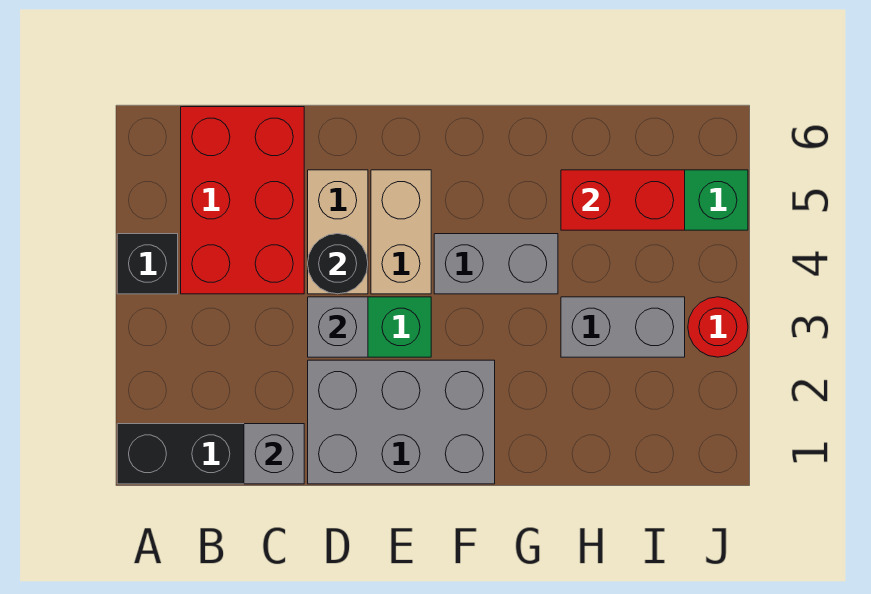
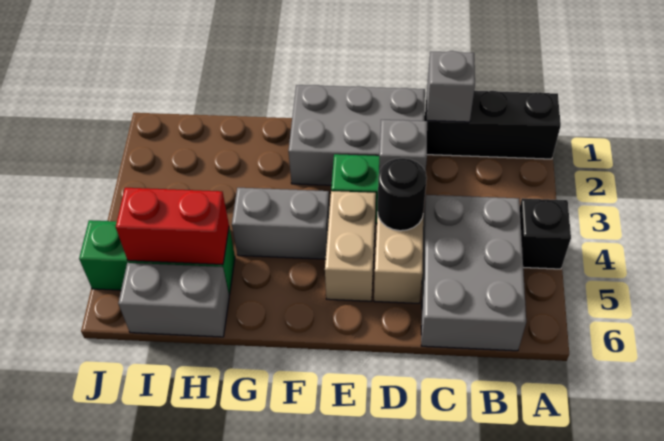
red 2x3 brick [181,107,304,294] -> grey 2x3 brick [421,195,526,351]
grey 1x2 brick [561,297,685,357] -> grey 1x2 brick moved to [118,263,229,337]
red 1x1 round brick [688,297,748,357] -> none

